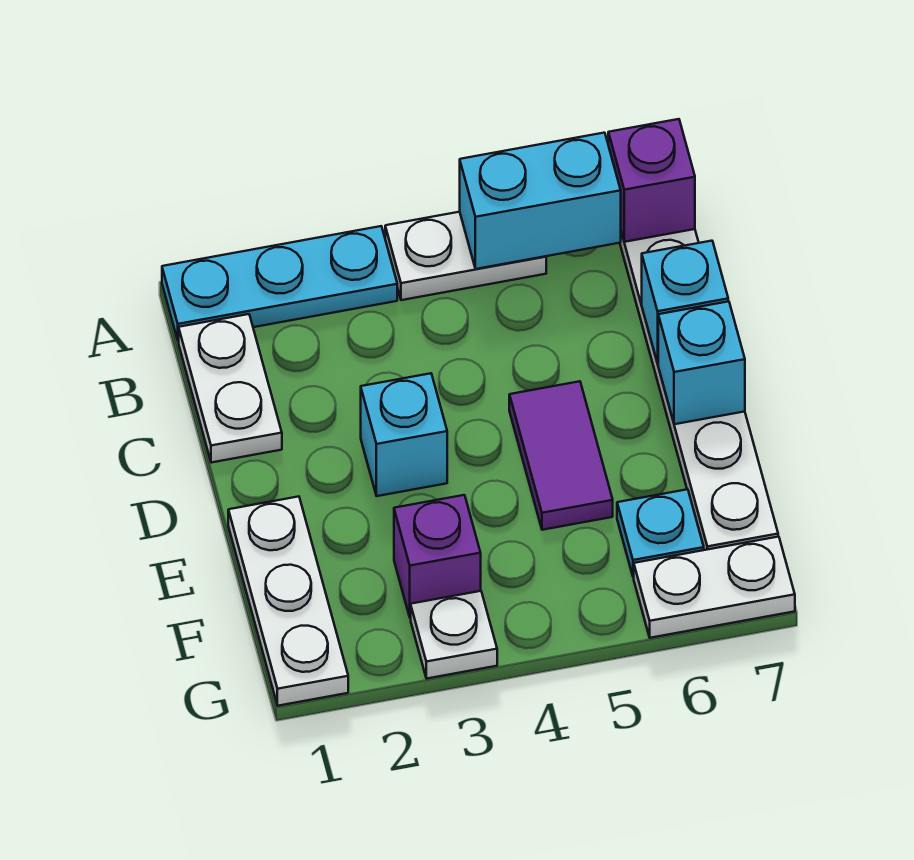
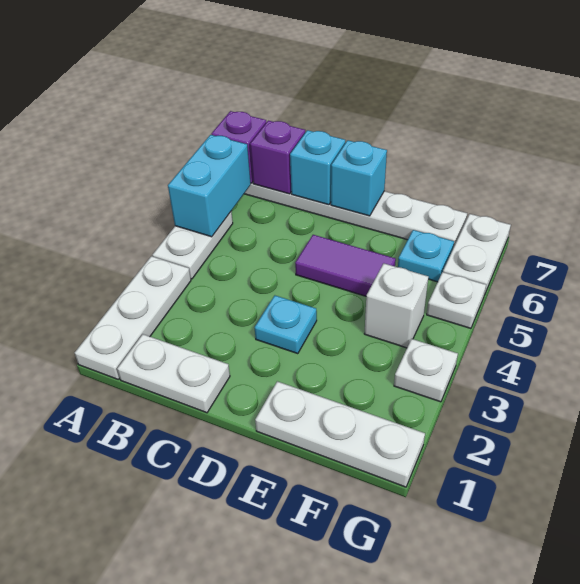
cyan 1x3 plate [162,226,397,341] -> white 1x3 plate [75,256,191,379]
cyan 1x1 brick [361,373,447,496] -> cyan 1x1 plate [255,296,317,354]
purple 1x1 brick [394,495,481,618] -> purple 1x1 brick moved to [250,121,305,194]
none -> white 1x1 brick [364,263,429,348]
none -> white 1x1 plate [427,272,486,328]

